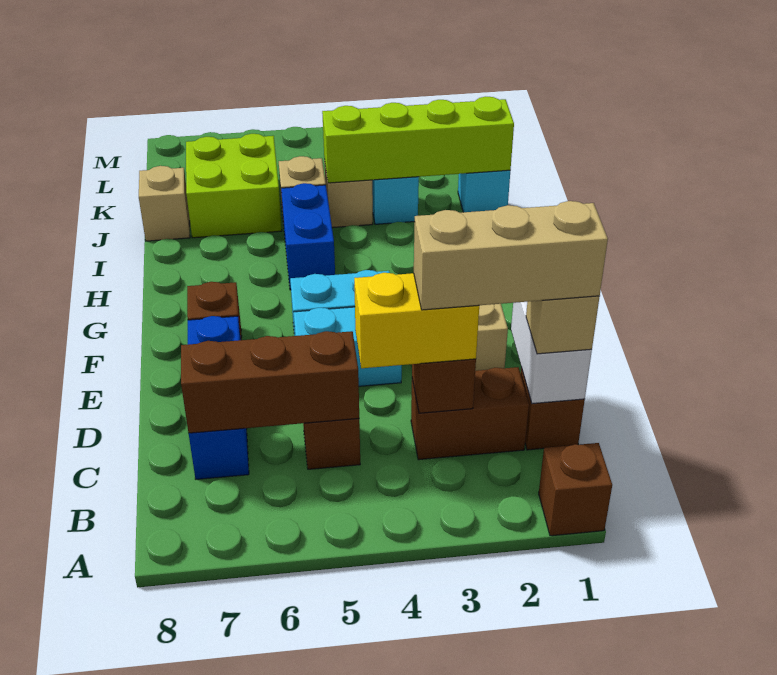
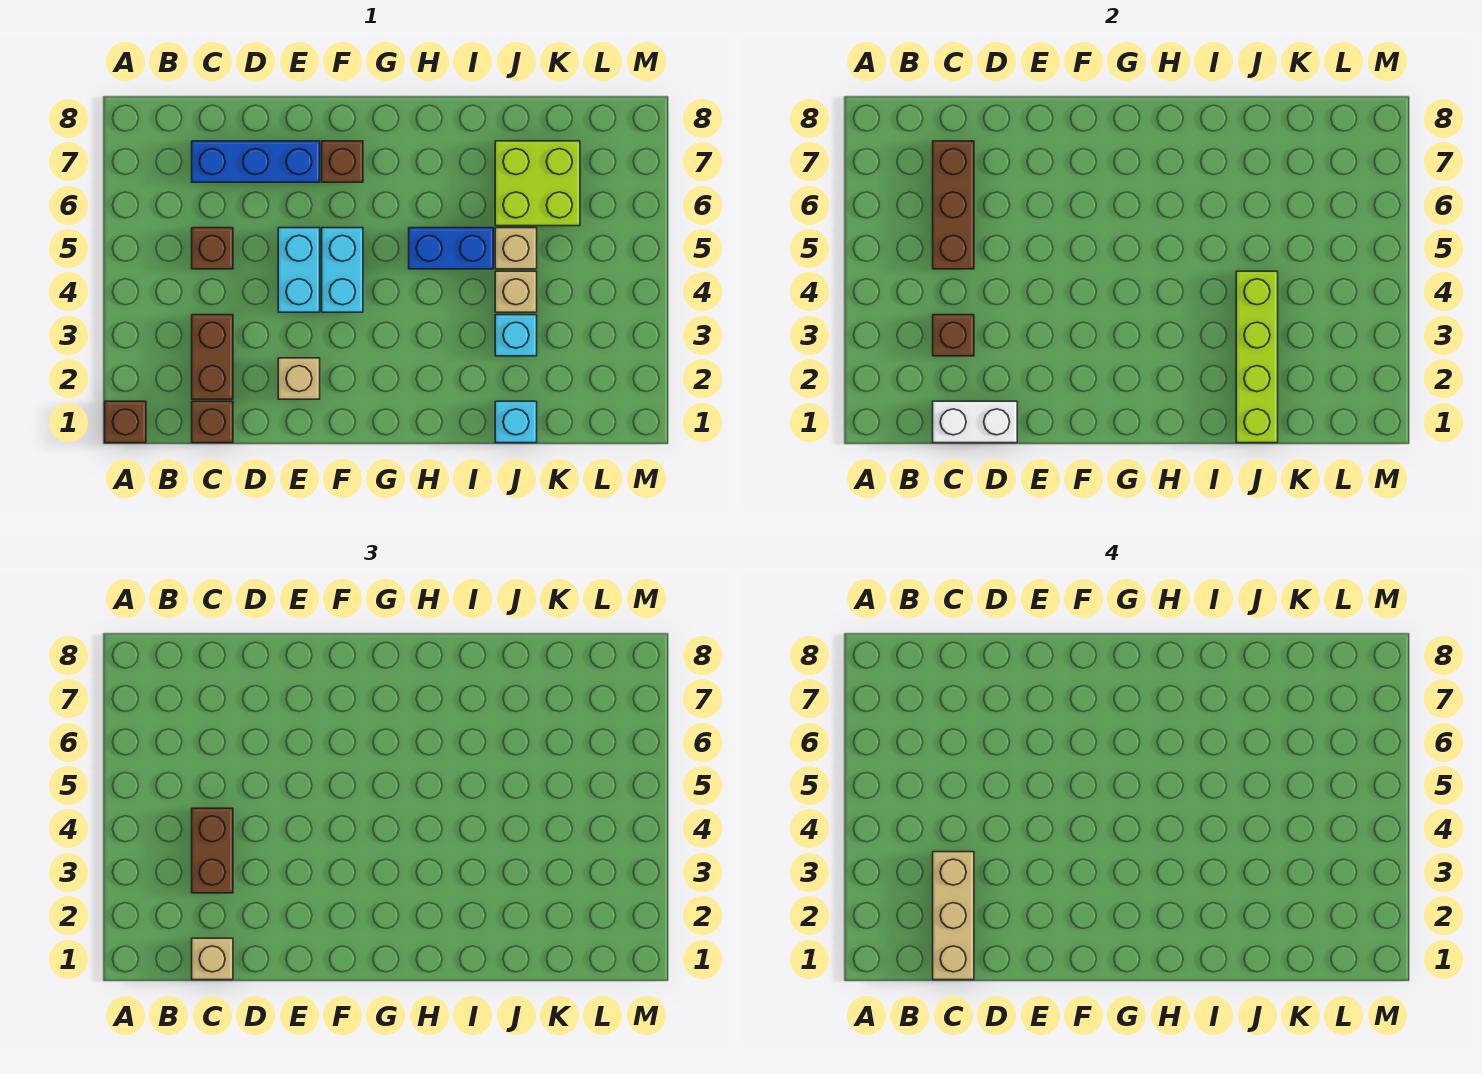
yellow 1x2 brick [354,273,479,368] -> brown 1x2 brick [192,808,233,893]
tan 1x1 brick [139,166,190,241] -> none

